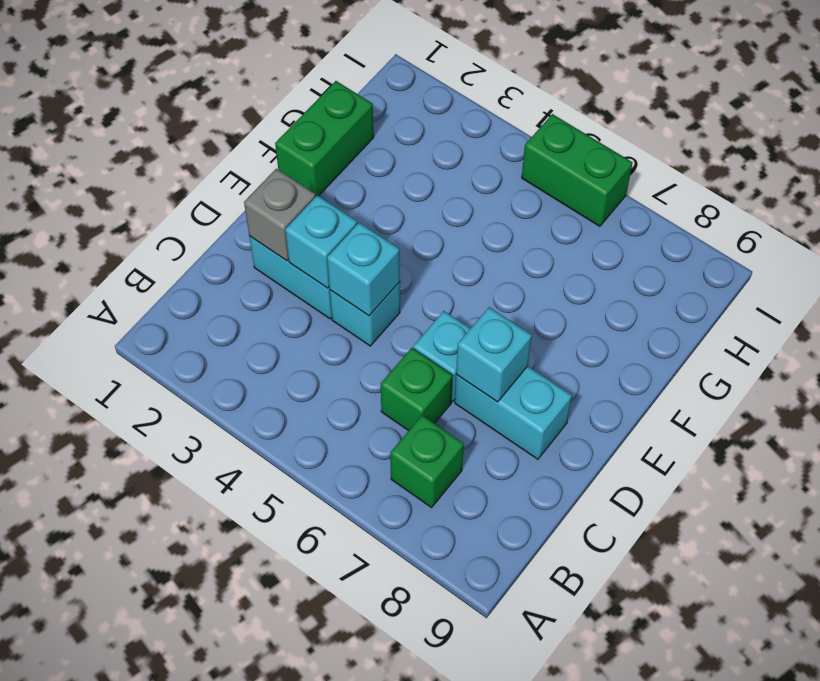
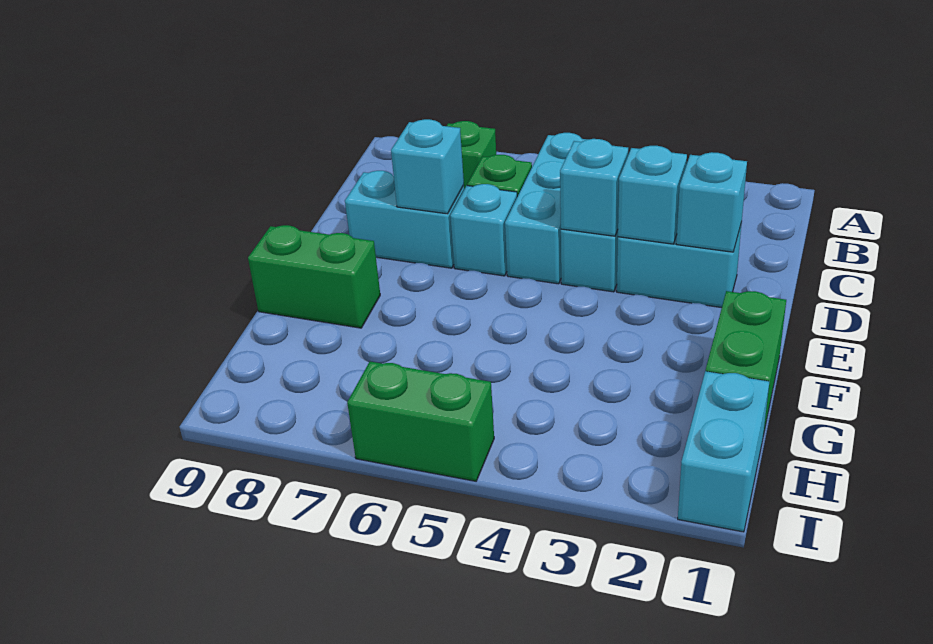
none -> cyan 1x3 brick [505,133,588,284]
grey 1x1 brick [244,169,316,261] -> cyan 1x1 brick [676,152,747,252]
none -> green 1x2 brick [248,225,380,328]
none -> cyan 1x2 brick [678,371,770,532]

